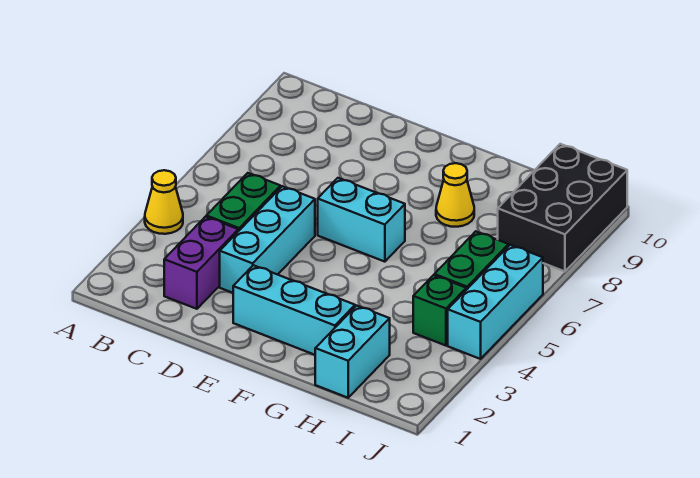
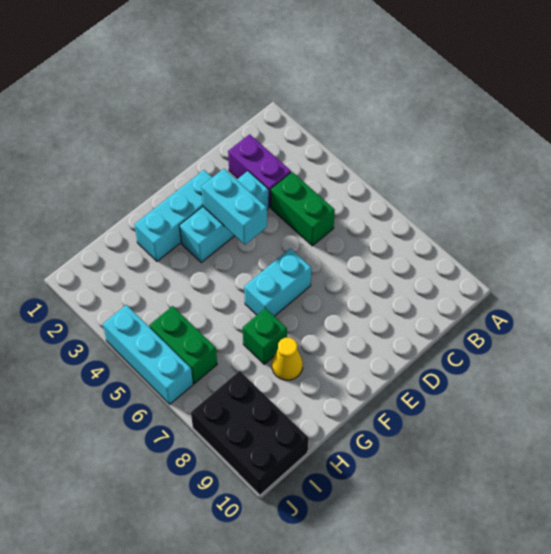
yellow 1x1 cone [145,170,183,234] -> none
cyan 1x3 brick [220,186,315,293] -> cyan 1x3 brick turned to [179,171,269,262]
cyan 1x2 brick [315,306,390,398] -> cyan 1x2 brick moved to [201,169,267,245]
green 1x1 brick [413,275,466,346] -> green 1x1 brick moved to [243,308,287,364]

